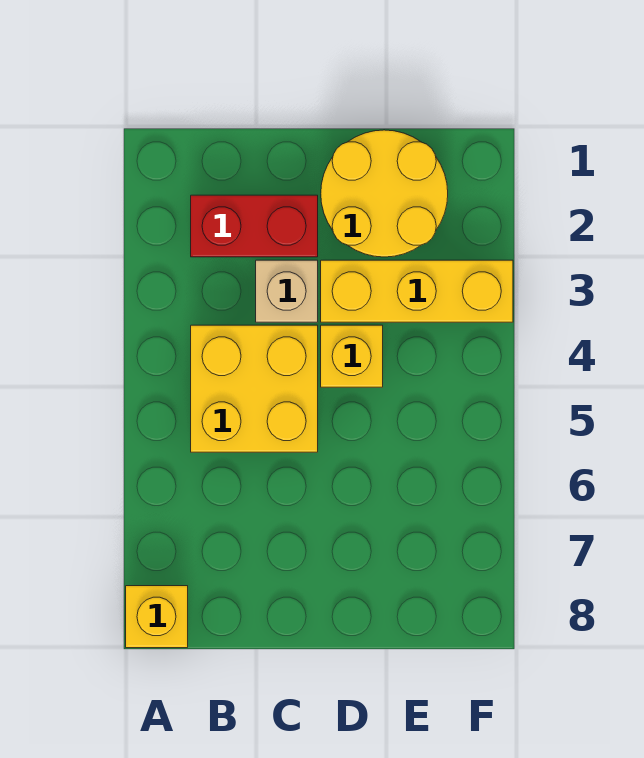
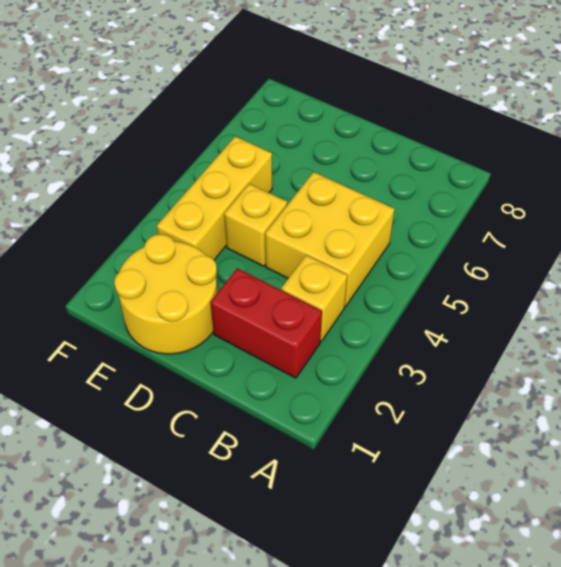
yellow 1x1 brick [126,586,188,648] -> yellow 1x1 brick moved to [281,255,347,341]
tan 1x1 brick [256,260,318,322] -> none
yellow 1x3 brick [321,260,513,322] -> yellow 1x3 brick turned to [157,136,272,260]

